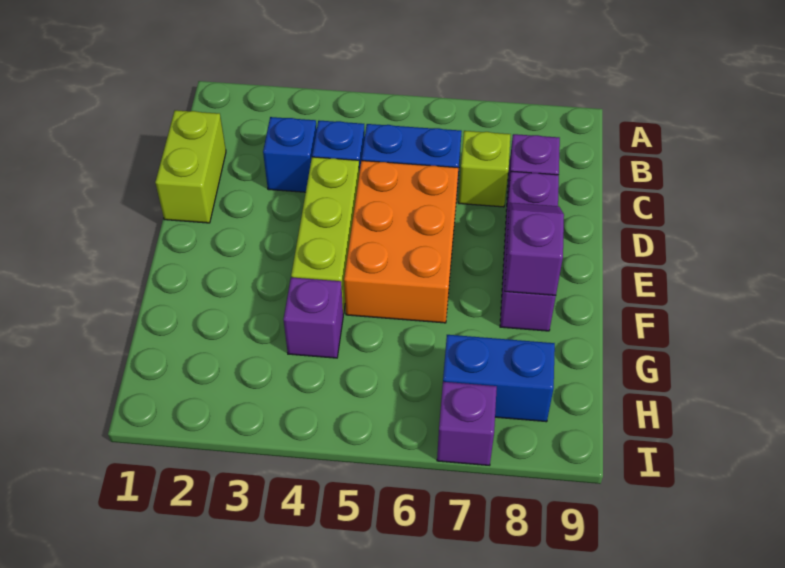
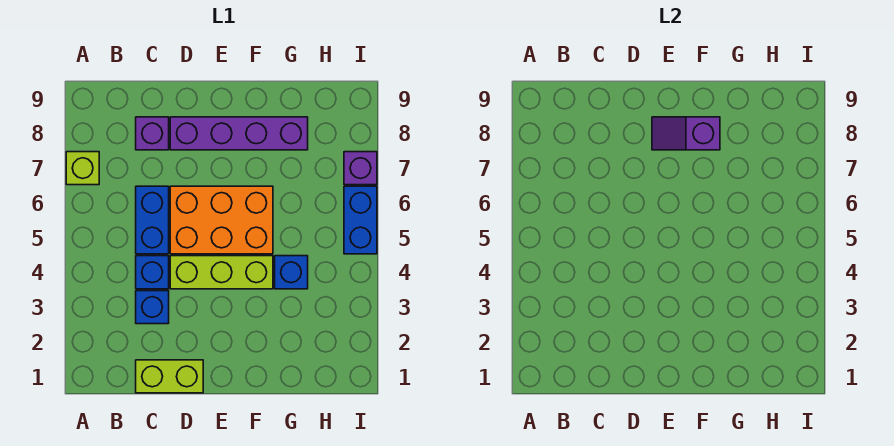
lime 1x1 brick [459,131,511,207] -> lime 1x1 brick moved to [66,152,99,185]
purple 1x3 brick [500,171,559,331] -> purple 1x4 brick [170,117,308,150]
purple 1x1 brick [283,277,343,358] -> blue 1x1 brick [275,256,308,289]
blue 1x2 brick [443,335,555,422] -> blue 1x2 brick moved to [344,186,377,254]

